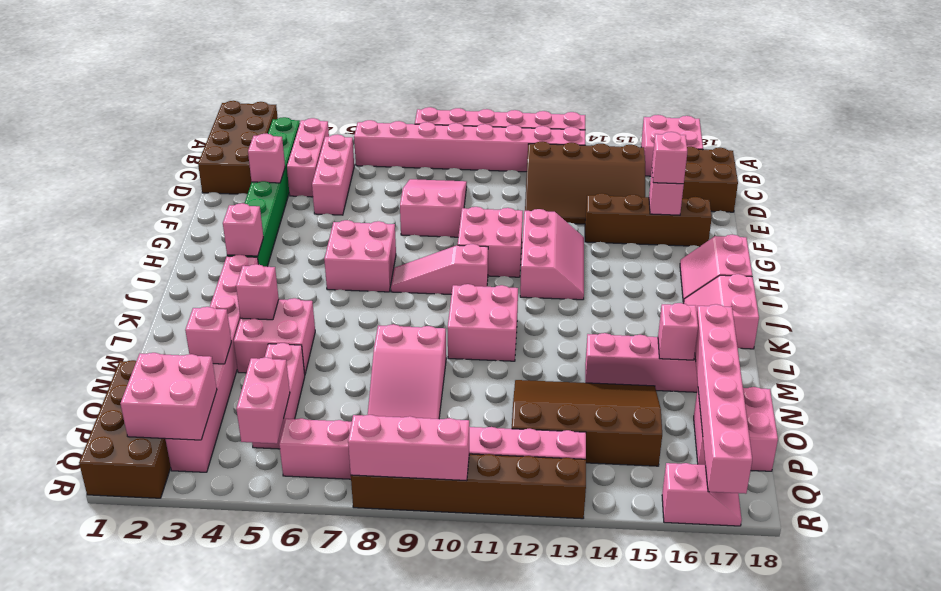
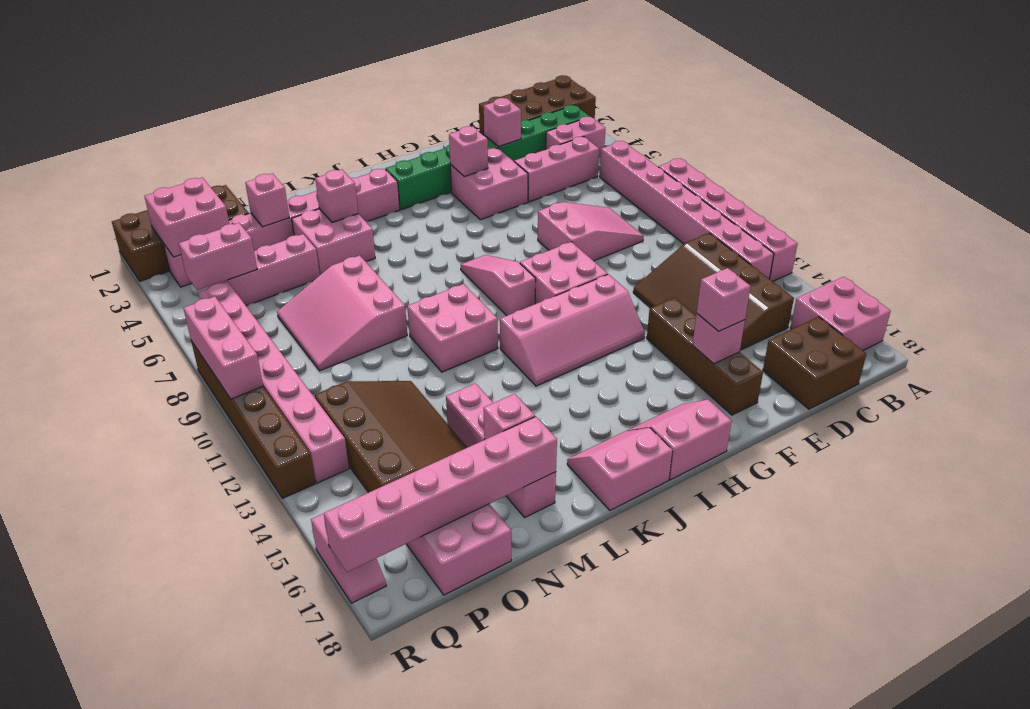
pink 1x3 brick [287,118,329,197] -> pink 1x2 brick [546,117,605,158]
pink 2x3 slope [520,209,584,300] -> pink 2x4 slope [500,274,645,386]
pink 2x2 brick [324,220,396,292] -> pink 2x2 brick moved to [450,148,528,220]
pink 1x1 brick [223,203,263,256] -> pink 1x1 brick moved to [449,126,488,177]
pink 2x3 slope [368,324,446,419] -> pink 3x3 slope [277,255,407,371]

